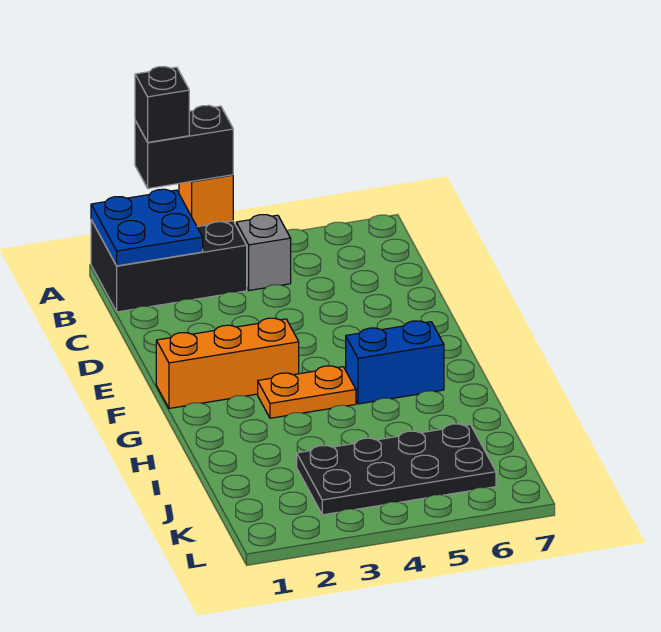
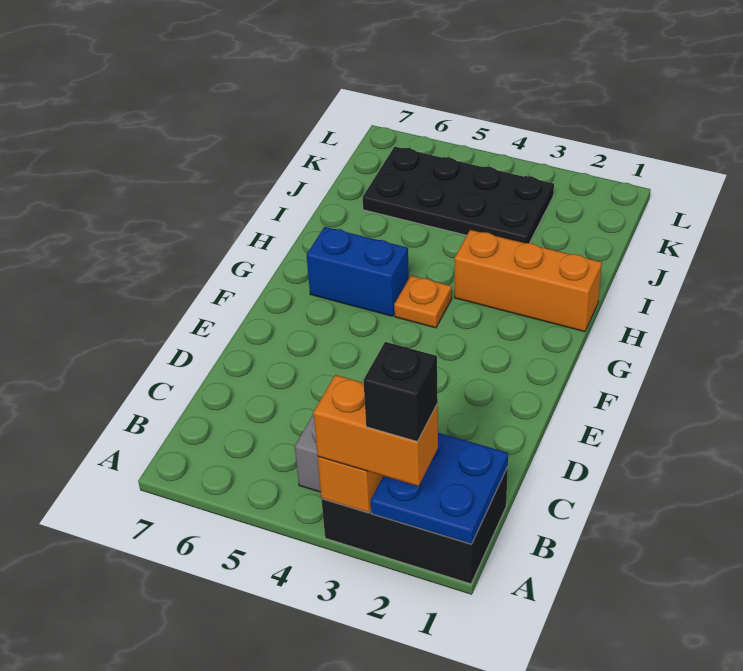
black 1x2 brick [135,105,233,188] -> orange 1x2 brick [313,375,438,486]
orange 1x3 brick [156,318,299,408] -> orange 1x3 brick moved to [455,230,602,332]
orange 1x2 plate [258,366,356,418] -> orange 1x1 plate [394,276,452,328]

